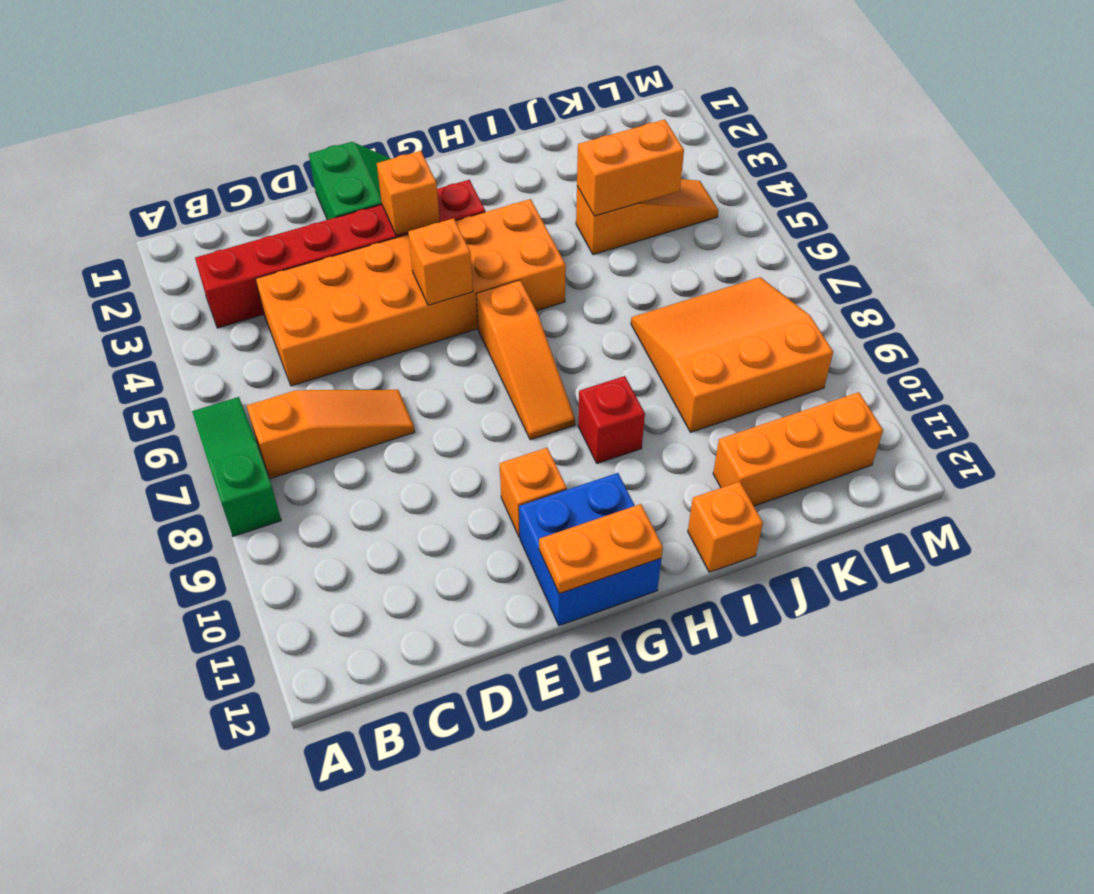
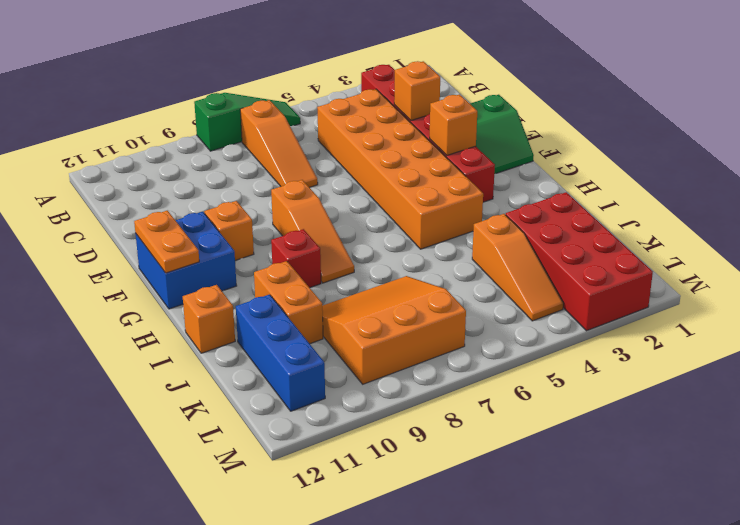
orange 1x1 brick [408,218,473,305] -> orange 1x1 brick moved to [394,61,440,120]
orange 1x3 slope [476,280,575,440] -> orange 1x3 slope turned to [271,180,354,283]
none -> red 2x4 brick [506,192,653,331]
orange 1x2 brick [577,120,684,216] -> orange 1x2 brick moved to [254,261,323,344]
orange 3x3 slope [631,277,833,432] -> orange 3x3 slope turned to [322,276,466,384]
orange 1x3 brick [713,392,883,506] -> blue 1x3 brick [236,295,325,411]

